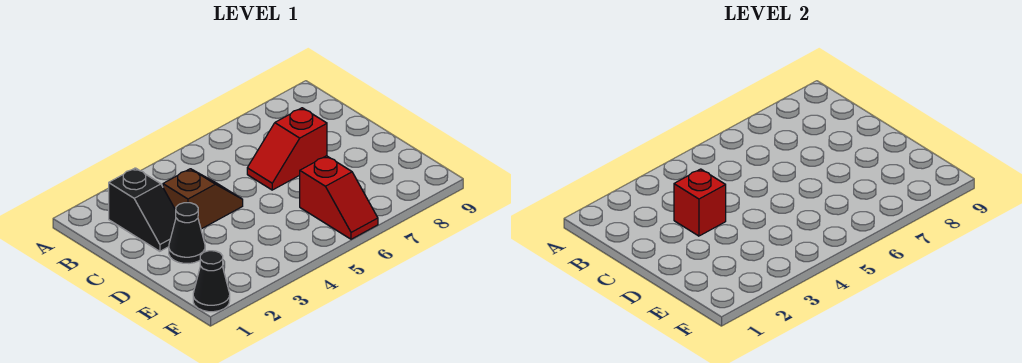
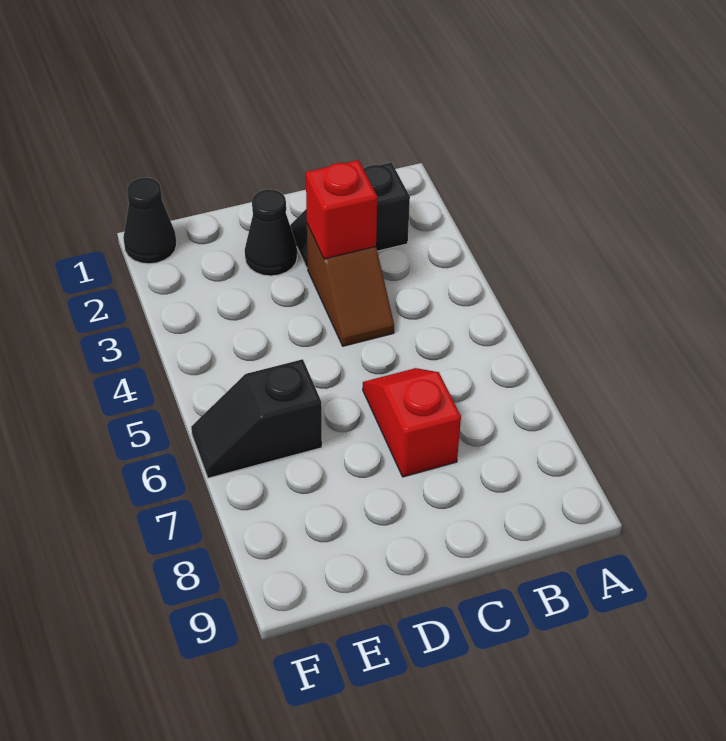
red 1x2 slope [300,156,378,239] -> black 1x2 slope [191,359,322,478]

